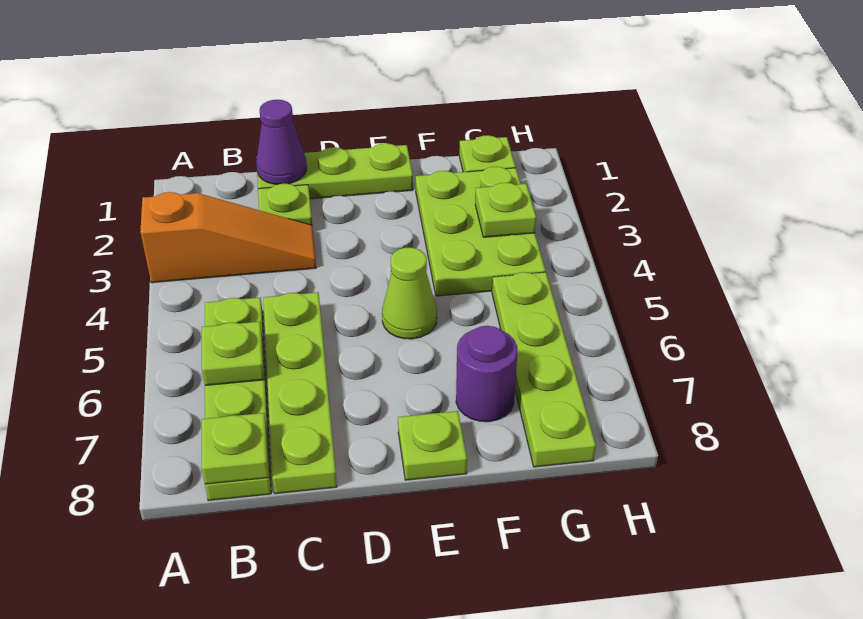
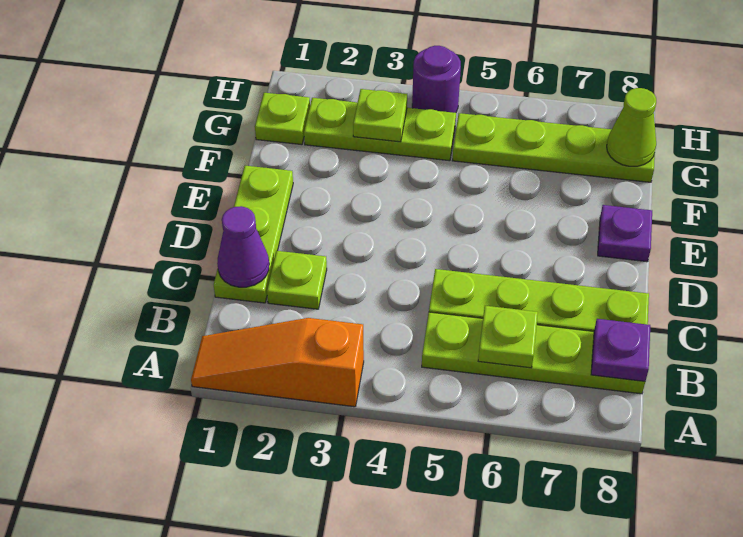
orange 1x3 slope [140,192,316,283] -> orange 1x3 slope turned to [191,318,364,407]
lime 1x1 plate [202,413,269,484] -> purple 1x1 plate [591,319,650,381]
lime 1x1 cone [382,247,437,339] -> lime 1x1 cone moved to [607,88,656,166]
lime 1x1 plate [398,411,467,480] -> purple 1x1 plate [598,205,652,262]
lime 2x3 plate [416,167,546,296] -> lime 1x3 plate [304,98,456,161]
purple 1x1 round brick [456,326,517,422] -> purple 1x1 round brick moved to [412,46,461,113]

